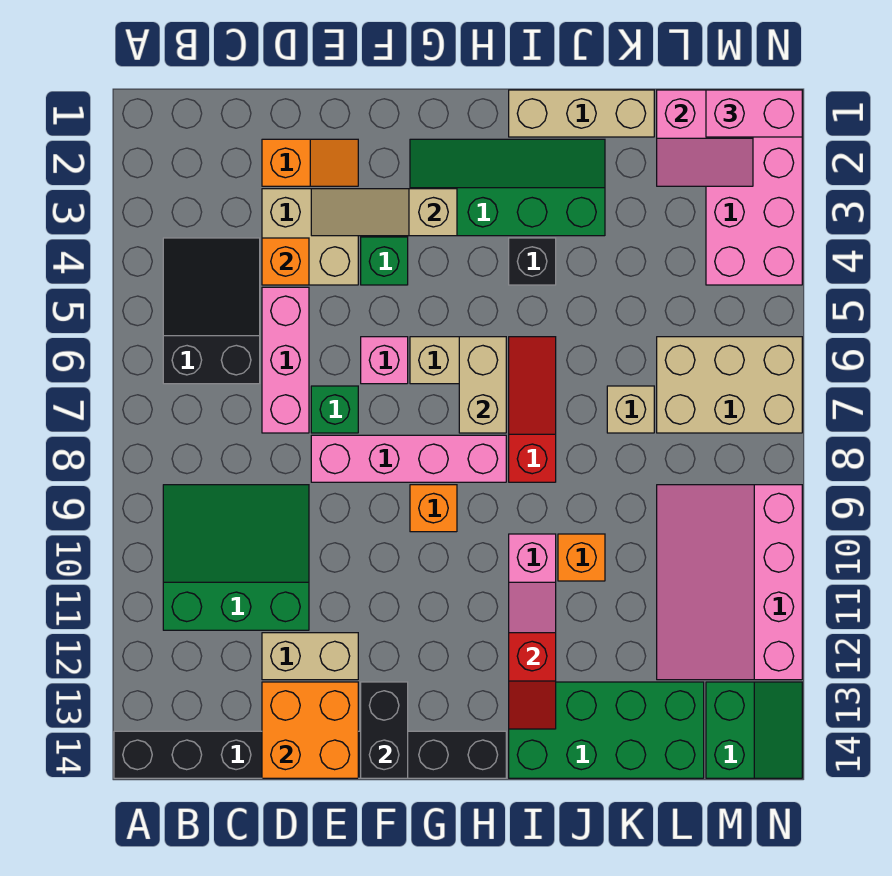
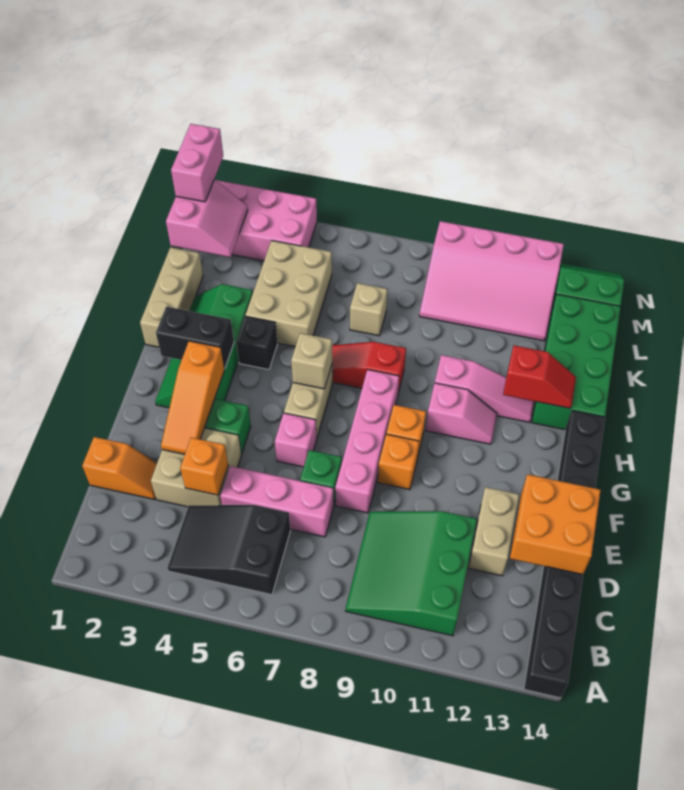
orange 1x2 slope [262,139,358,186] -> orange 1x2 slope turned to [82,437,157,500]
tan 1x3 slope [311,189,457,236] -> orange 1x3 slope [161,341,224,454]
black 1x2 brick [361,682,408,778] -> black 1x2 brick moved to [156,307,234,369]
tan 1x2 brick [459,337,506,433] -> tan 1x1 brick [291,333,332,389]
none -> pink 1x2 slope [426,383,497,444]
orange 1x1 brick [558,534,605,581] -> orange 1x1 brick moved to [378,434,419,490]
tan 2x3 brick [657,337,802,433] -> tan 2x3 brick moved to [245,240,332,347]

